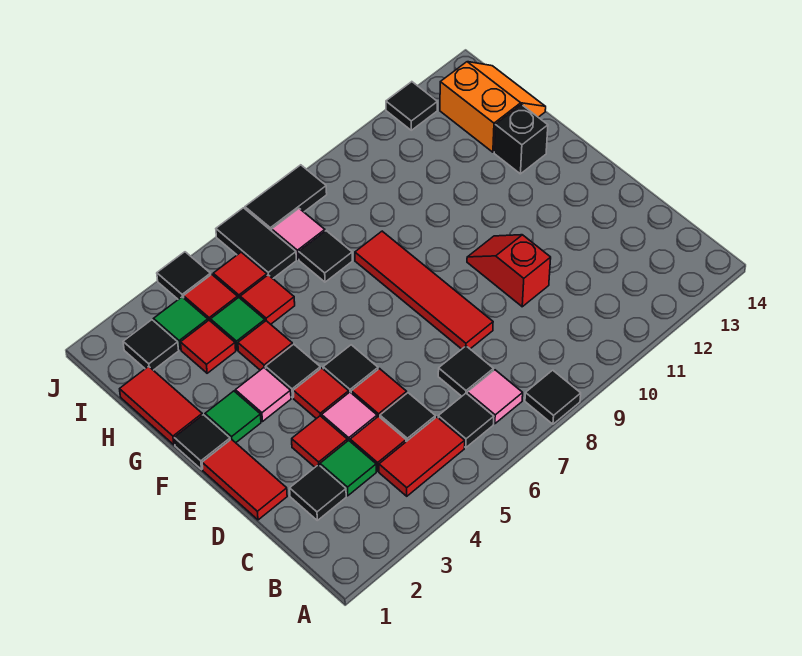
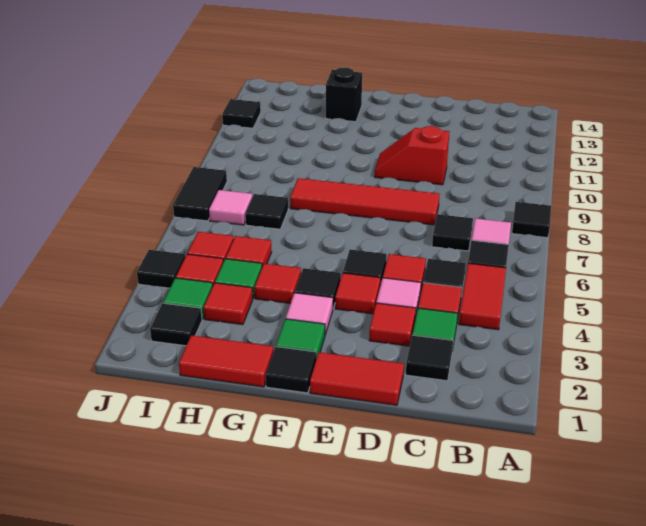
orange 2x2 slope [440,62,546,152] -> none
black 1x2 tile [216,208,296,278] -> none

